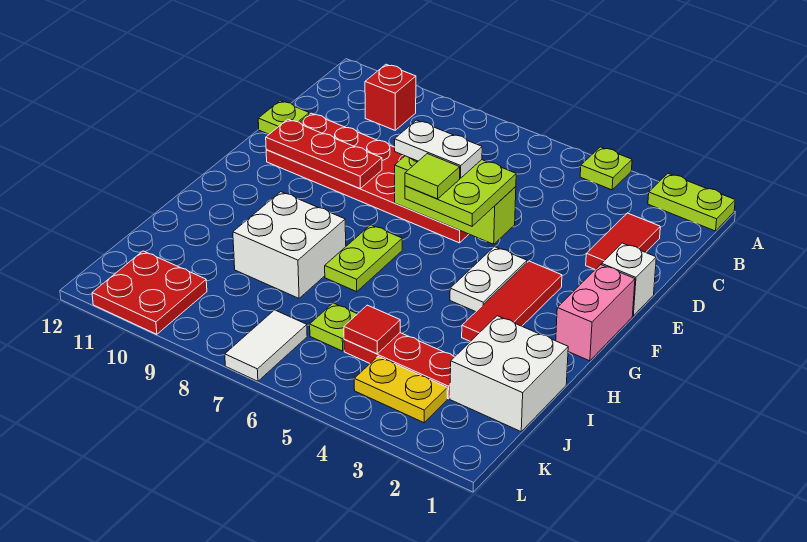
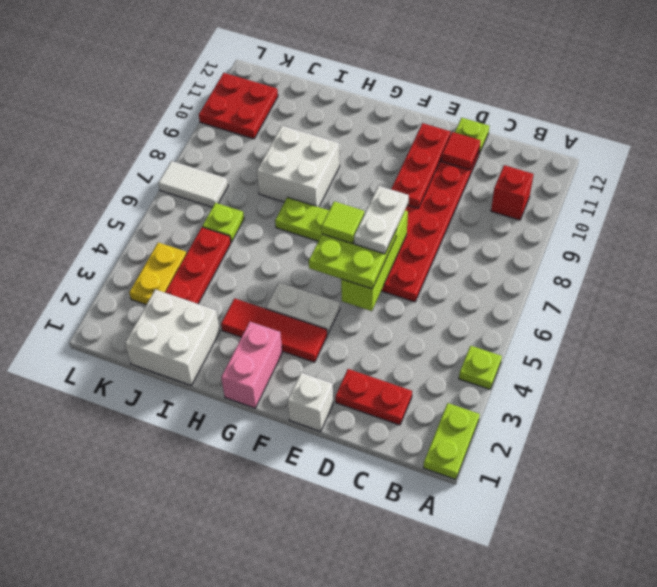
red 1x2 tile [586,213,660,270] -> red 1x2 plate [335,369,412,425]
pink 1x2 brick [556,265,635,361] -> pink 1x2 brick turned to [221,322,282,408]
red 1x1 tile [344,305,400,354] -> red 1x1 tile moved to [442,132,481,170]

